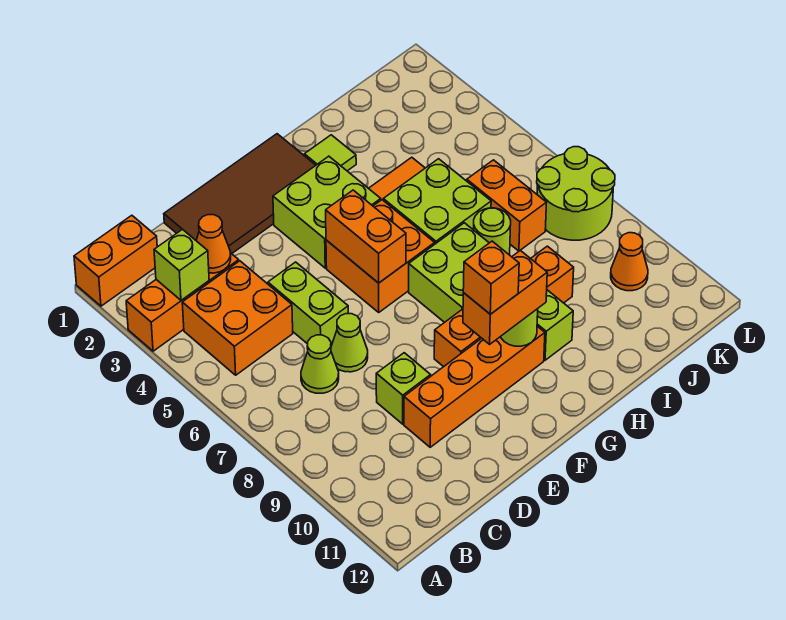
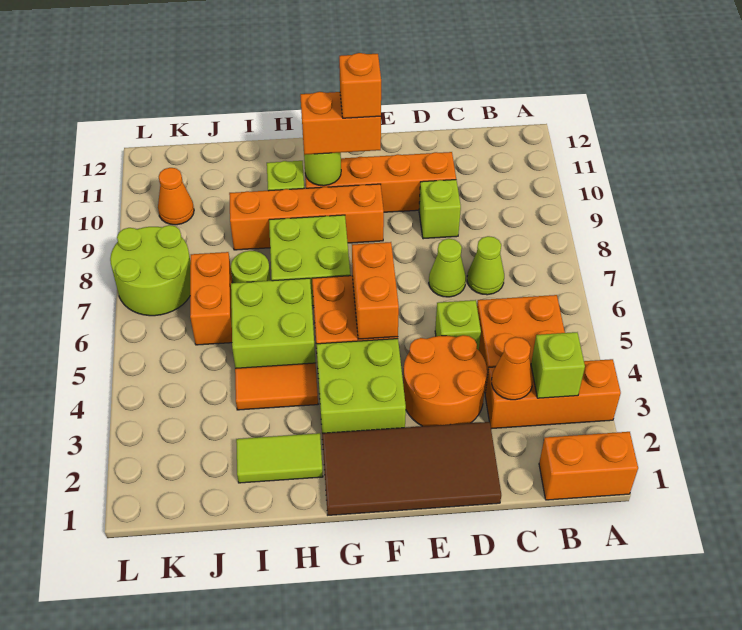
none -> orange 2x2 round brick [403,335,487,426]
lime 1x2 brick [268,262,348,346] -> lime 1x1 brick [435,300,481,350]
lime 1x1 tile [304,135,356,171] -> lime 1x2 tile [236,433,323,483]

